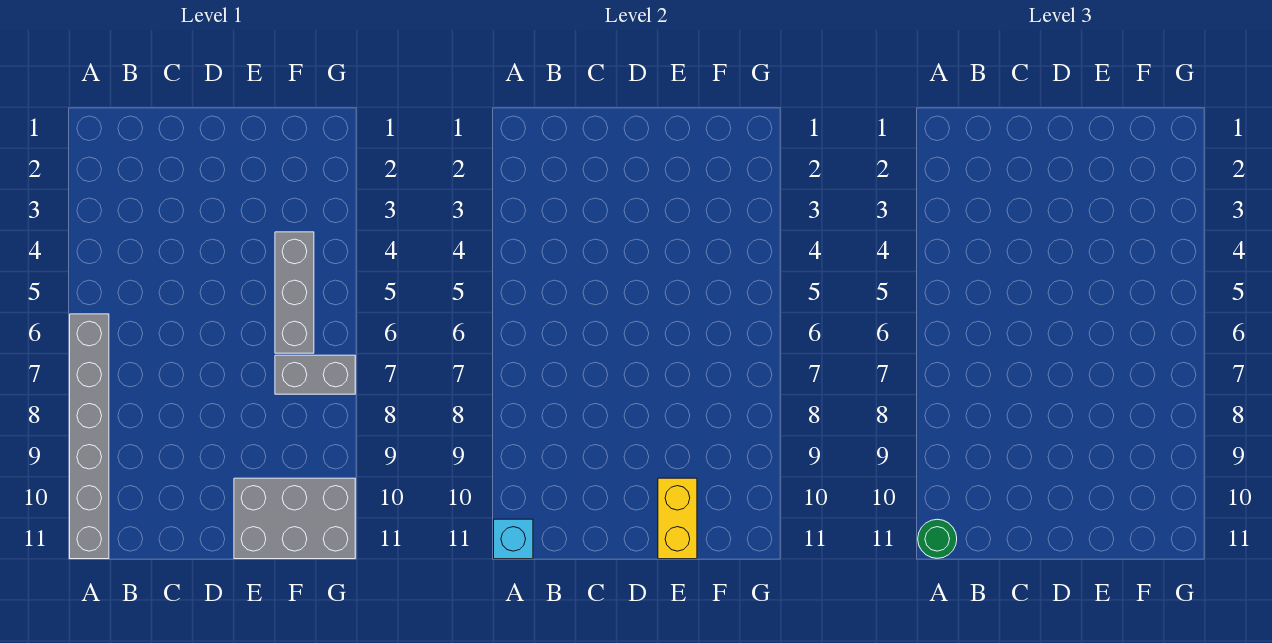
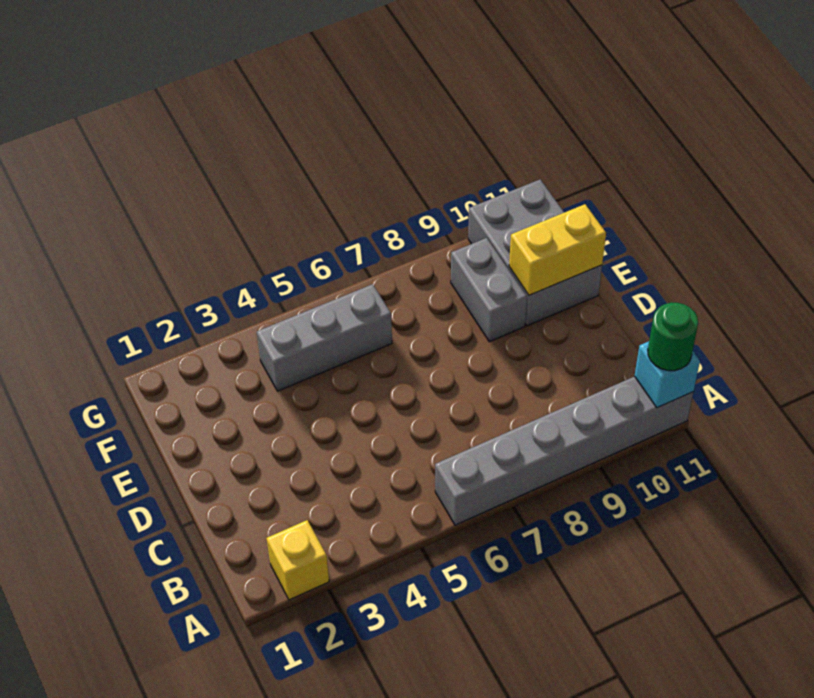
none -> yellow 1x1 brick [267,520,329,600]
grey 1x2 brick [275,355,355,394] -> grey 1x2 brick moved to [451,238,527,342]

